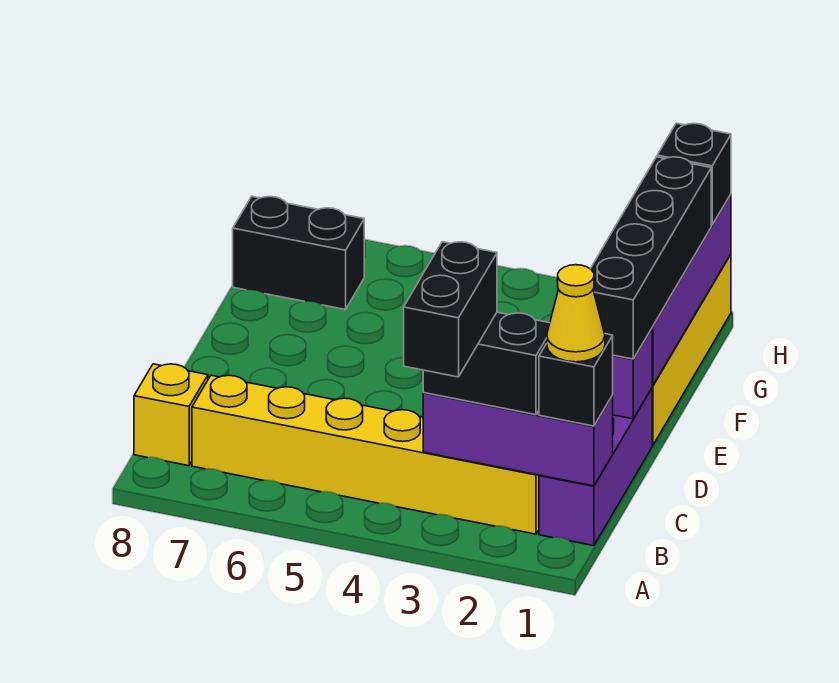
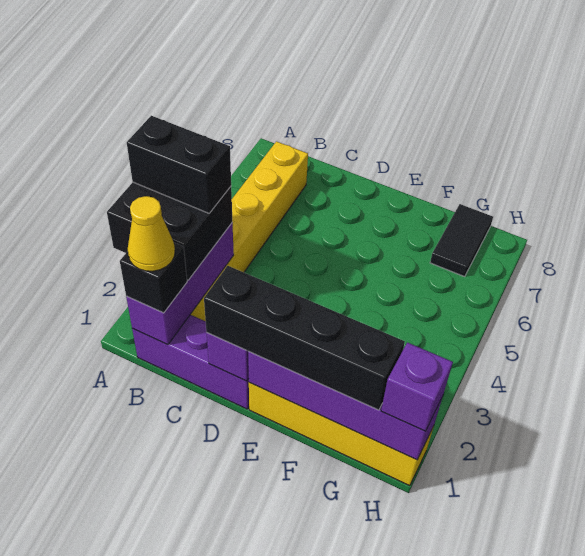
black 1x2 brick [423,312,550,415] -> black 2x2 brick [107,182,232,280]
yellow 1x1 brick [134,364,208,466] -> none
black 1x2 brick [233,196,364,310] -> black 1x2 tile [430,204,493,277]
black 1x1 brick [657,123,731,225] -> purple 1x1 brick [381,342,453,431]

